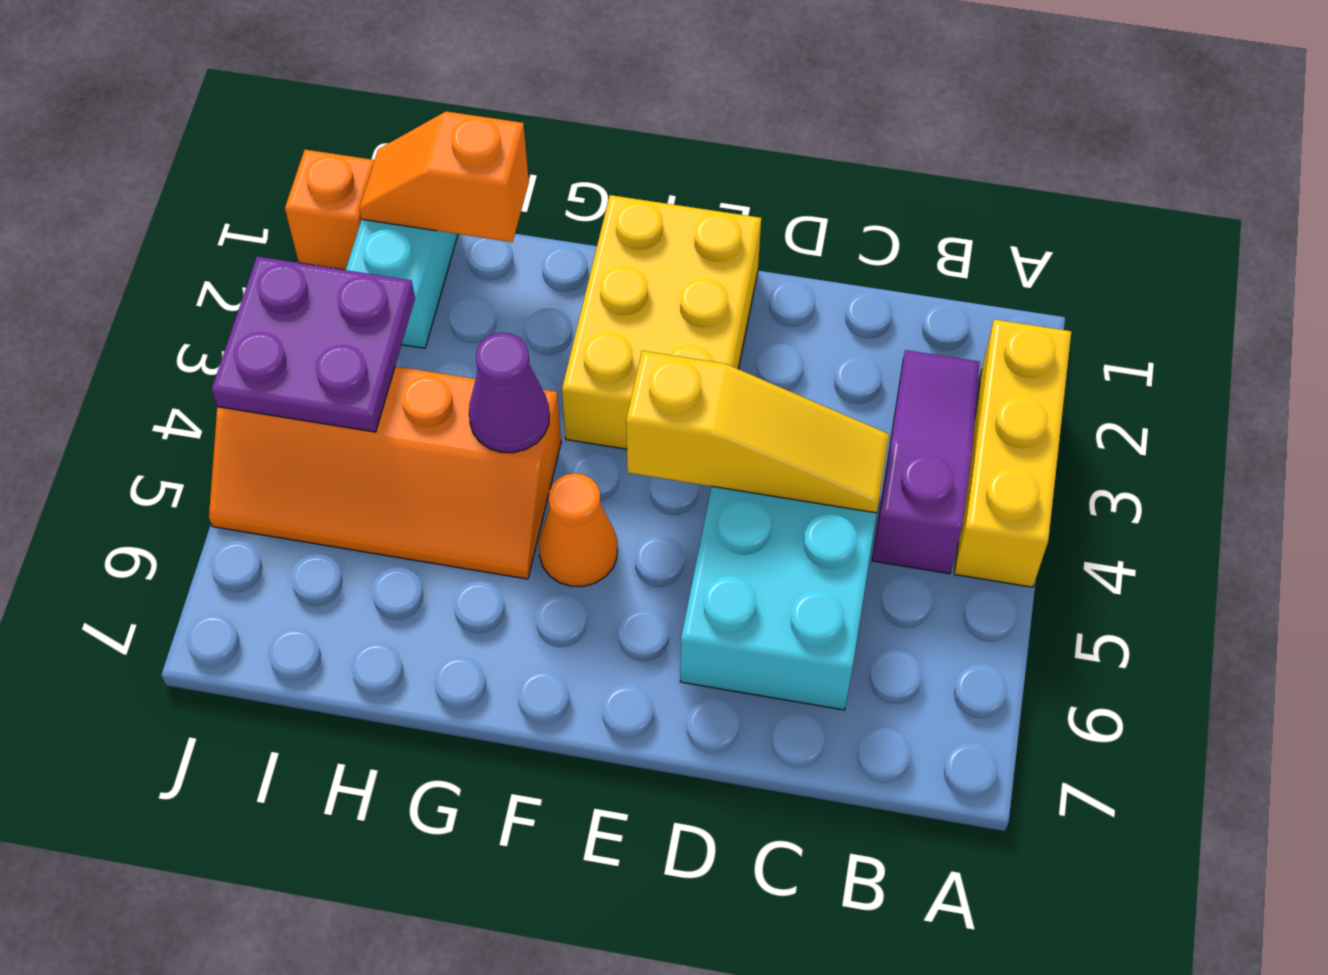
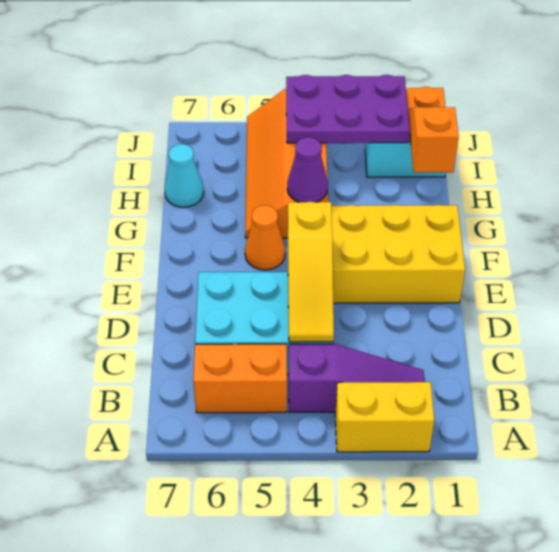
yellow 1x3 brick [954,319,1071,587] -> yellow 1x2 brick [335,382,434,452]
none -> orange 1x2 brick [193,344,287,413]
none -> cyan 1x1 cone [165,144,204,207]
purple 2x2 plate [212,257,415,432] -> purple 2x3 plate [286,75,410,143]

